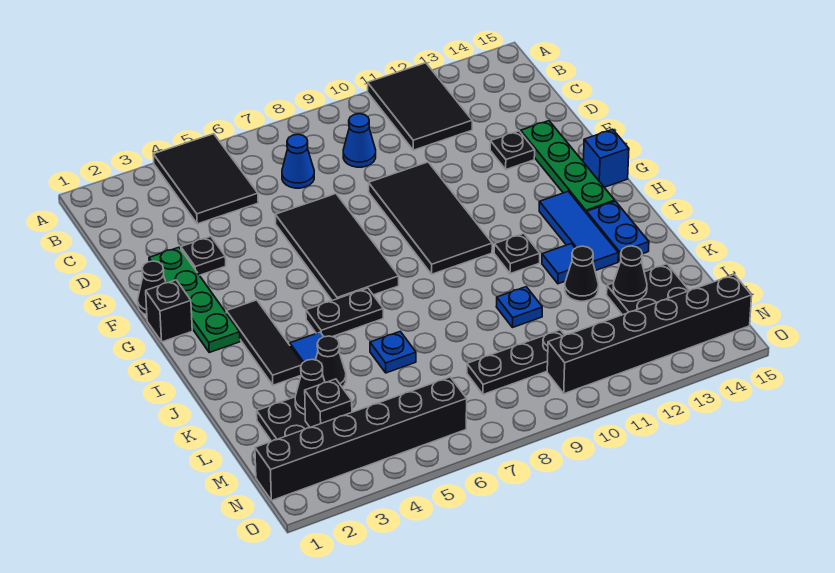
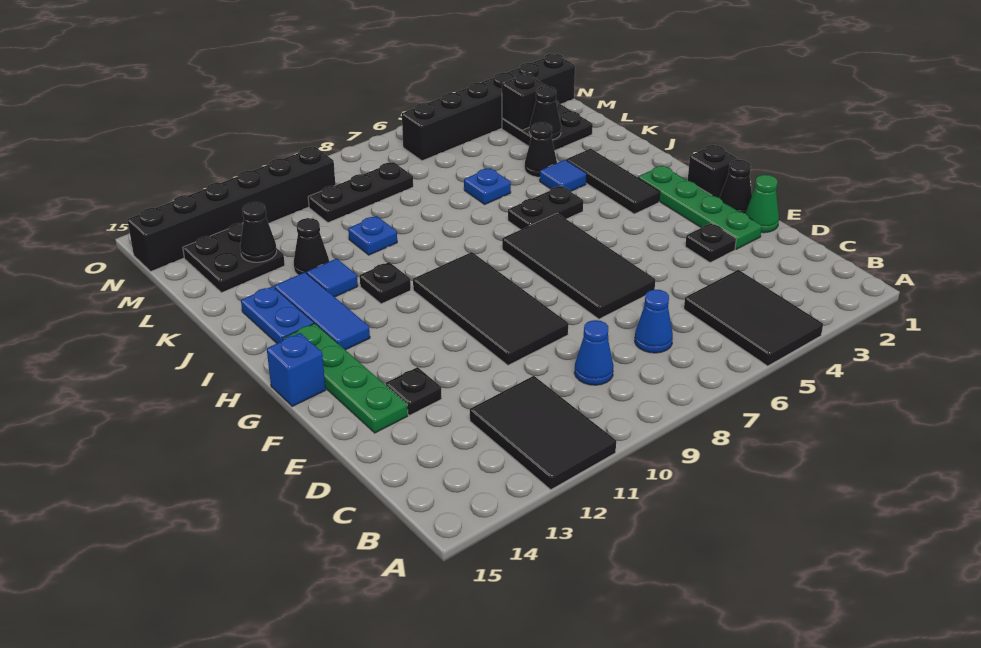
none -> green 1x1 cone [745,175,779,233]

